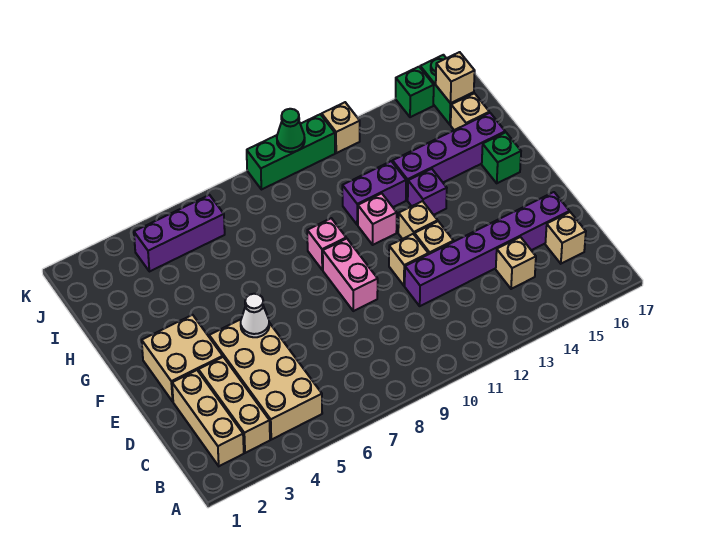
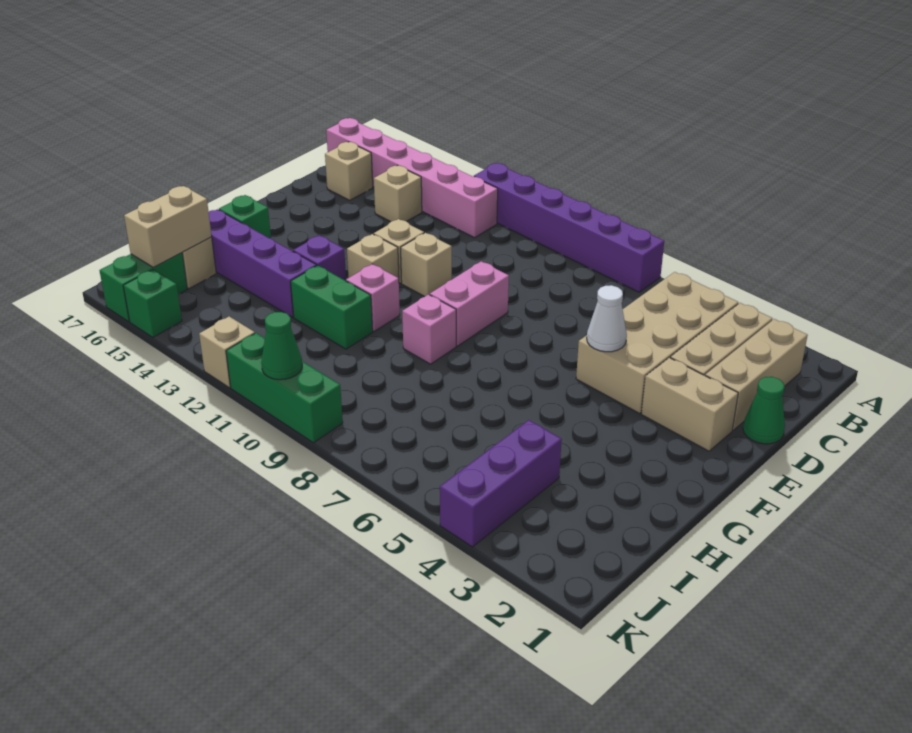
none -> pink 1x6 brick [326,118,498,238]
none -> green 1x1 cone [743,377,785,444]
purple 1x6 brick [405,192,570,306] -> purple 1x6 brick moved to [474,163,664,292]
tan 2x2 brick [142,315,223,401] -> tan 1x2 brick [641,358,738,451]
purple 1x2 brick [342,161,406,225] -> green 1x2 brick [291,265,373,349]
purple 1x3 brick [134,195,225,272] -> purple 1x3 brick turned to [440,420,562,547]
tan 1x1 brick [436,52,475,103] -> tan 1x2 brick [124,186,212,267]

